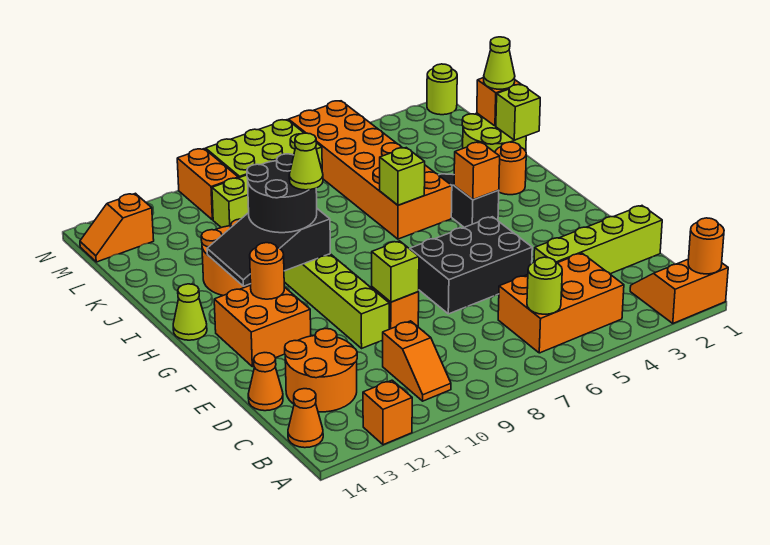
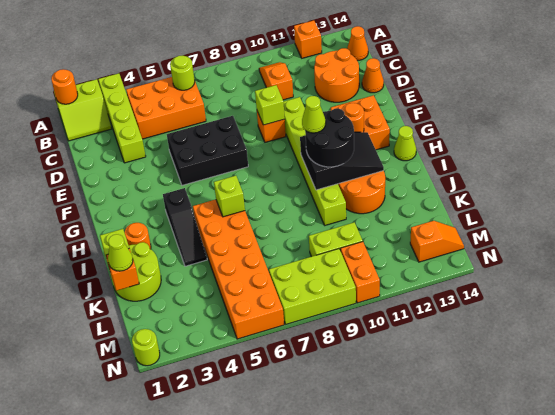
orange 2x2 slope [630,259,728,324] -> lime 2x2 slope [54,79,112,141]
lime 1x4 brick [534,206,662,274] -> lime 1x4 brick turned to [98,73,146,163]
orange 1x1 brick [454,142,500,200] -> none

